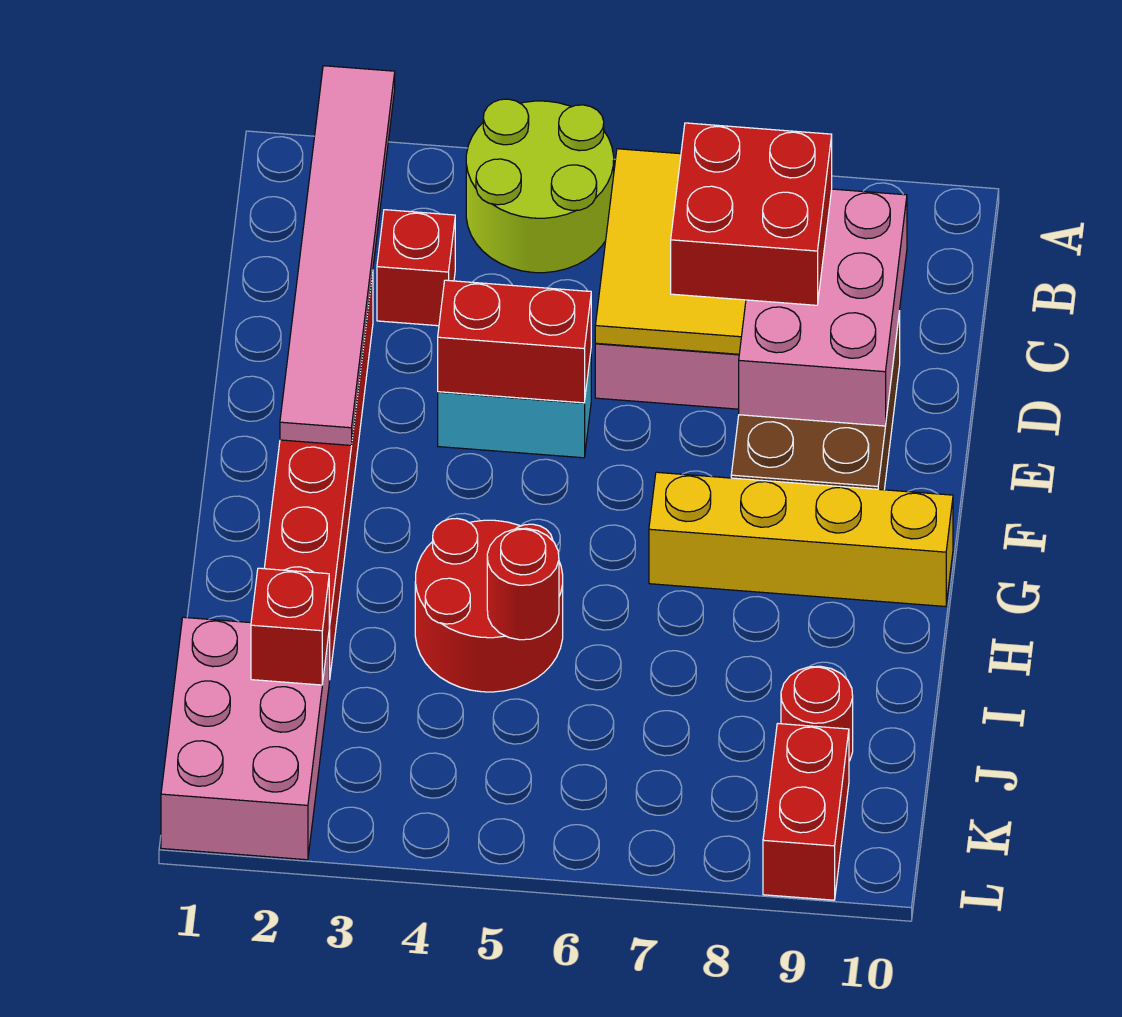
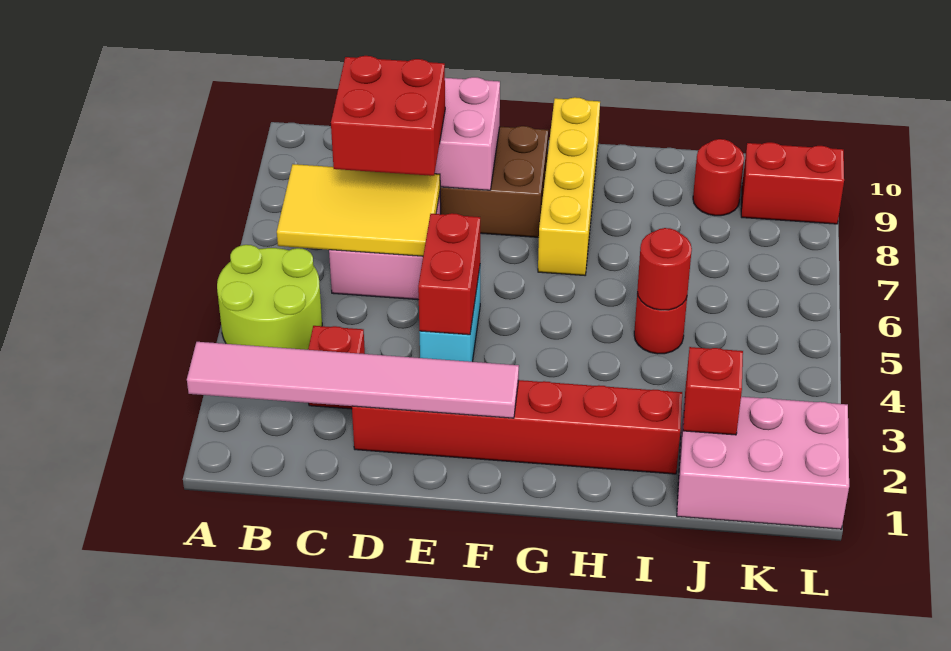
red 2x2 round brick [415,519,563,692] -> red 1x1 round brick [634,293,687,354]

